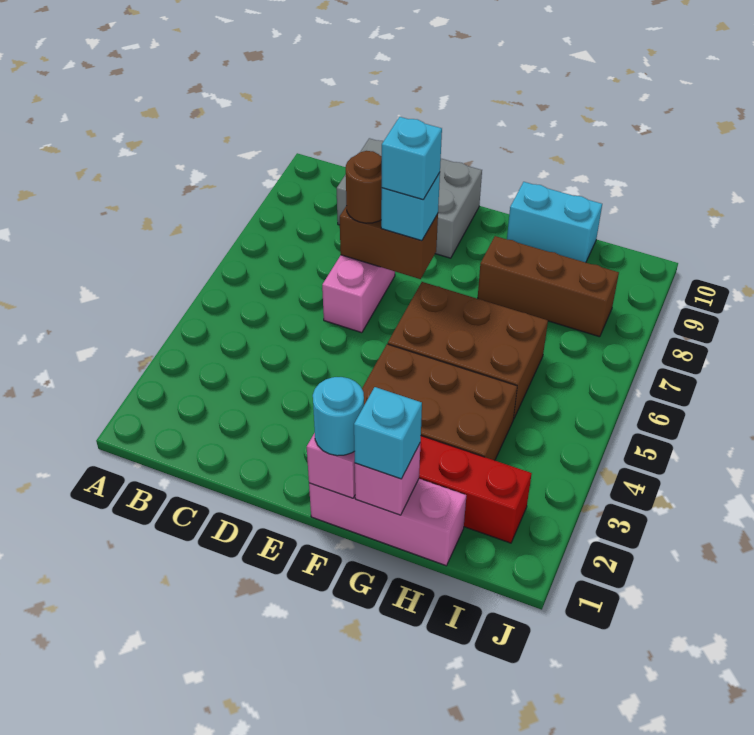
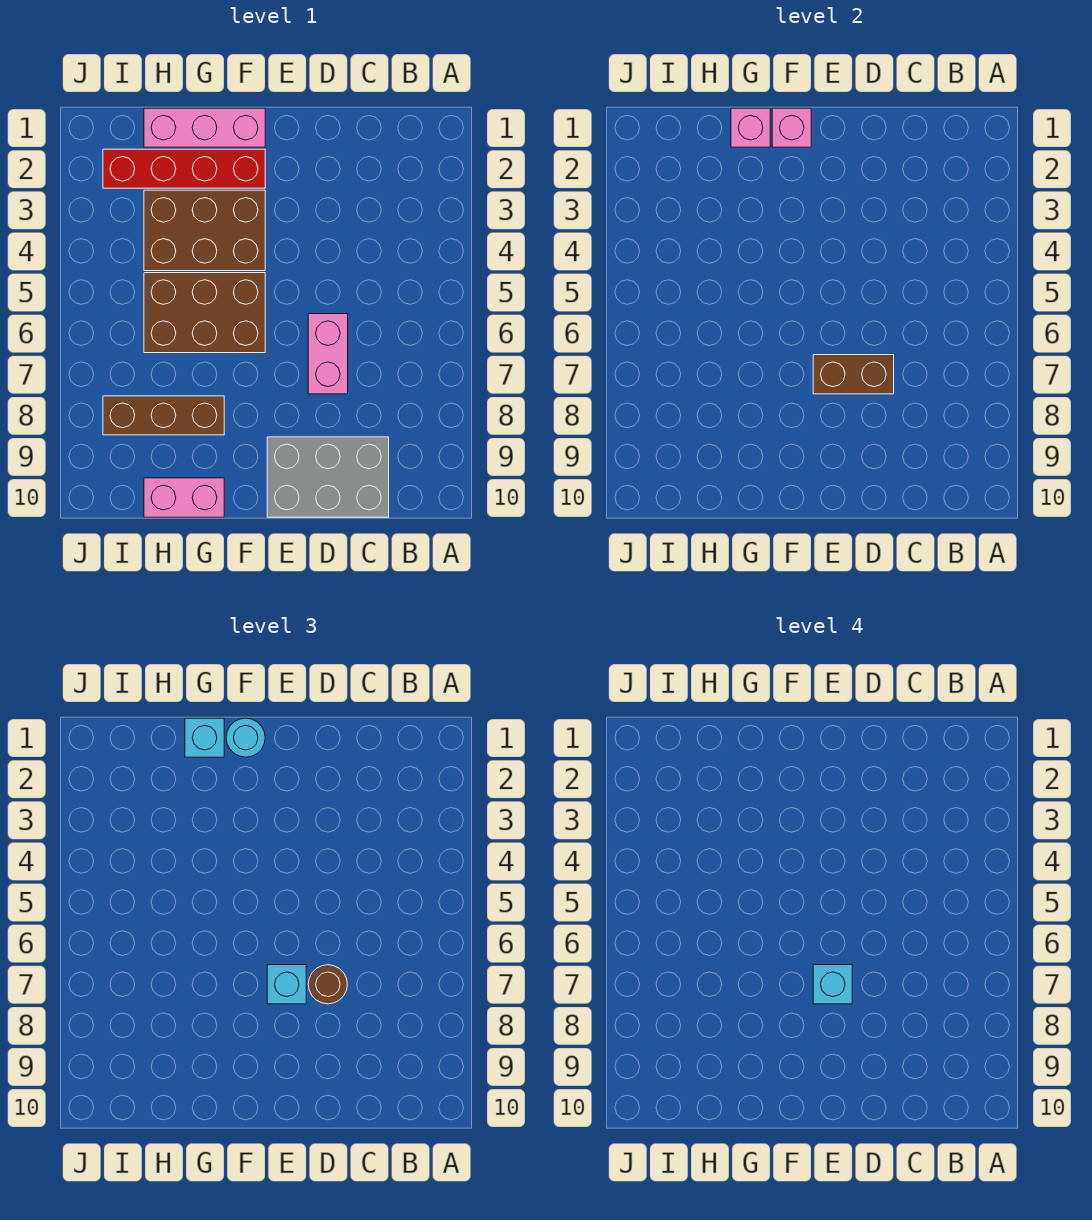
cyan 1x2 brick [507,182,602,263] -> pink 1x2 brick [144,478,224,517]

